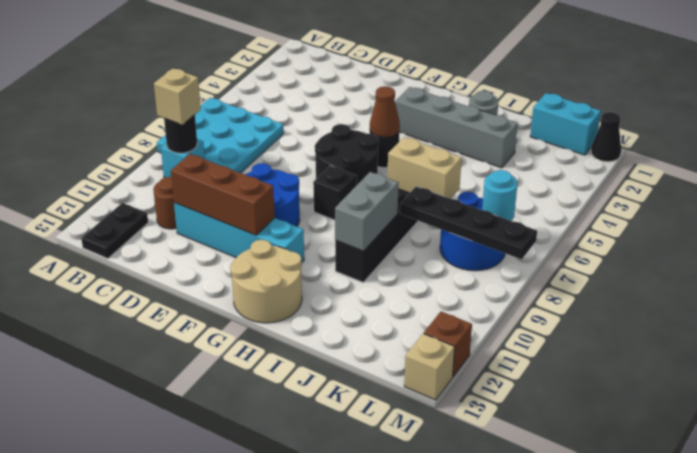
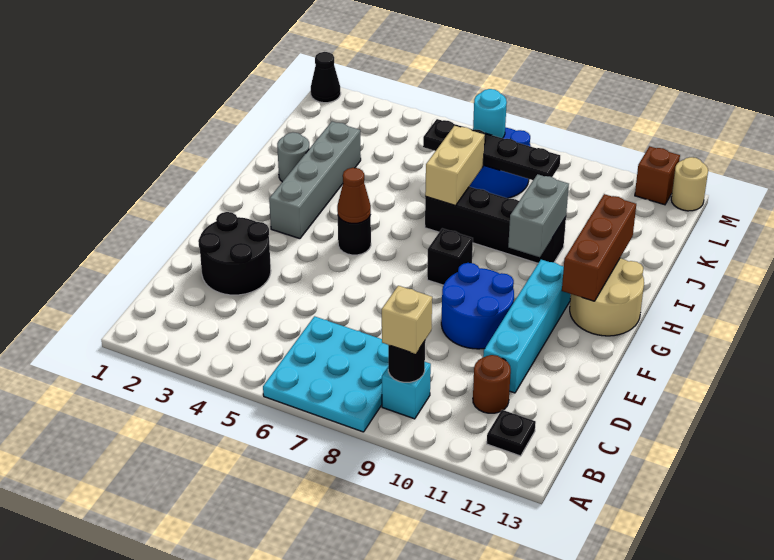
black 1x2 plate [81,203,148,259] -> black 1x1 plate [487,410,536,456]
brown 1x3 brick [171,154,275,235] -> brown 1x3 brick moved to [562,194,636,301]
black 2x2 round brick [315,124,378,185] -> black 2x2 round brick moved to [198,212,271,295]
grey 1x2 brick [335,172,399,251] -> grey 1x2 brick turned to [508,174,569,257]
black 1x4 plate [400,186,537,259] -> black 1x4 plate turned to [423,119,560,180]
cyan 1x2 brick [530,93,601,155] -> none
tan 1x1 brick [404,333,455,400] -> tan 1x1 round brick [671,157,708,211]

